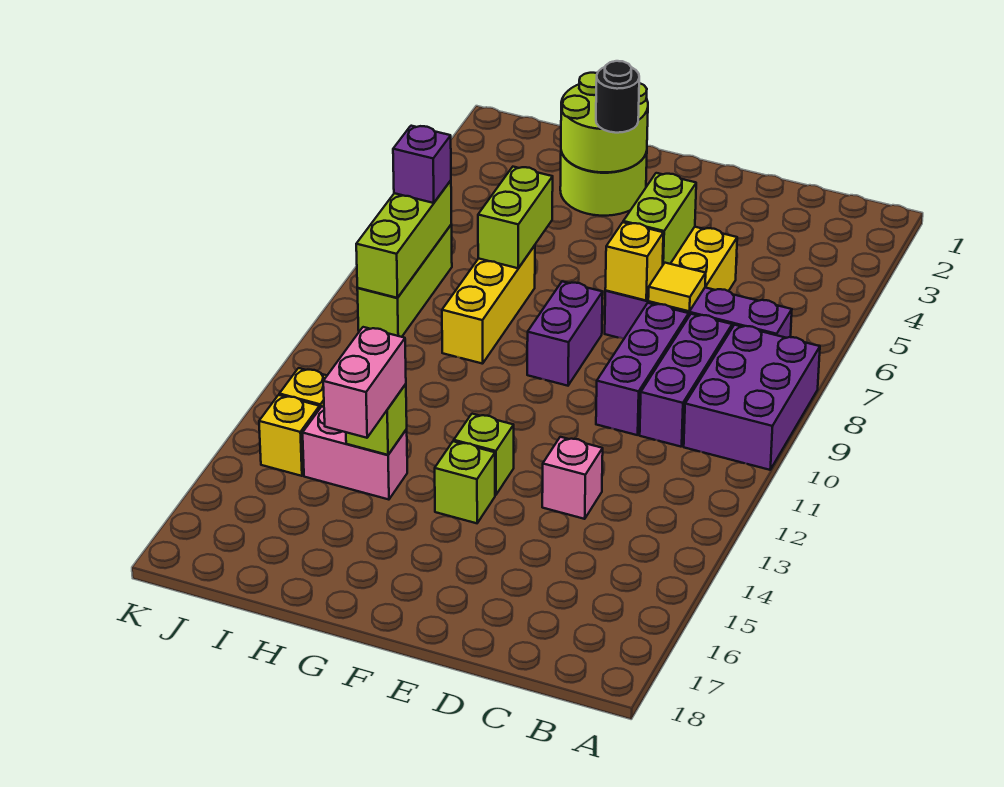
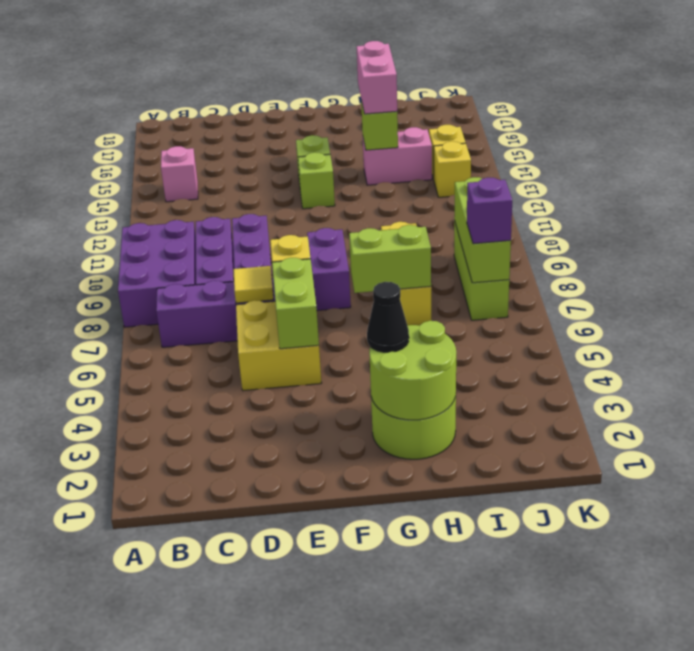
pink 1x1 brick [542,437,603,519] -> pink 1x1 brick moved to [161,146,198,202]
black 1x1 round brick [596,61,639,133] -> black 1x1 cone [367,282,409,352]
lime 1x2 brick [478,167,553,268] -> lime 1x2 brick turned to [349,225,431,293]

